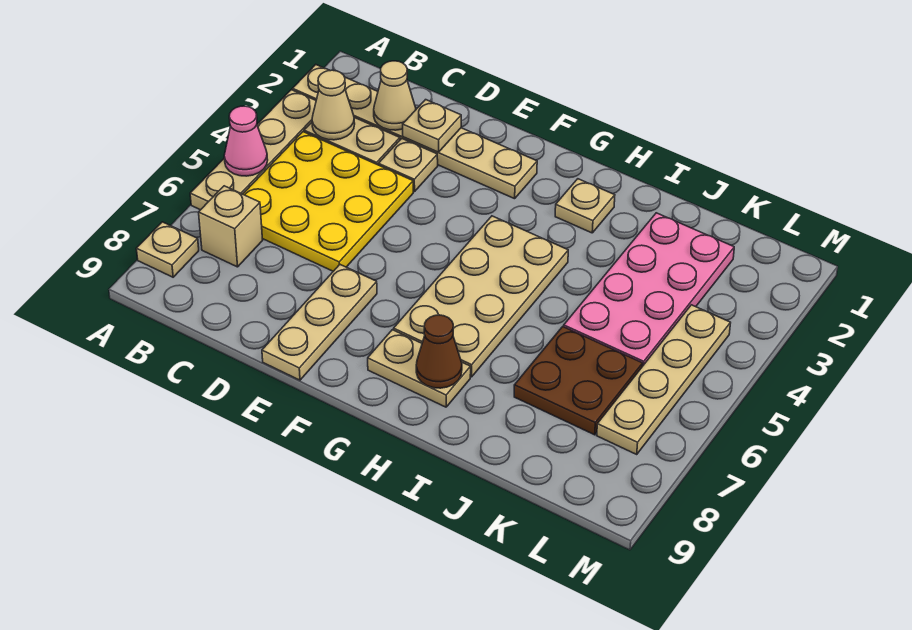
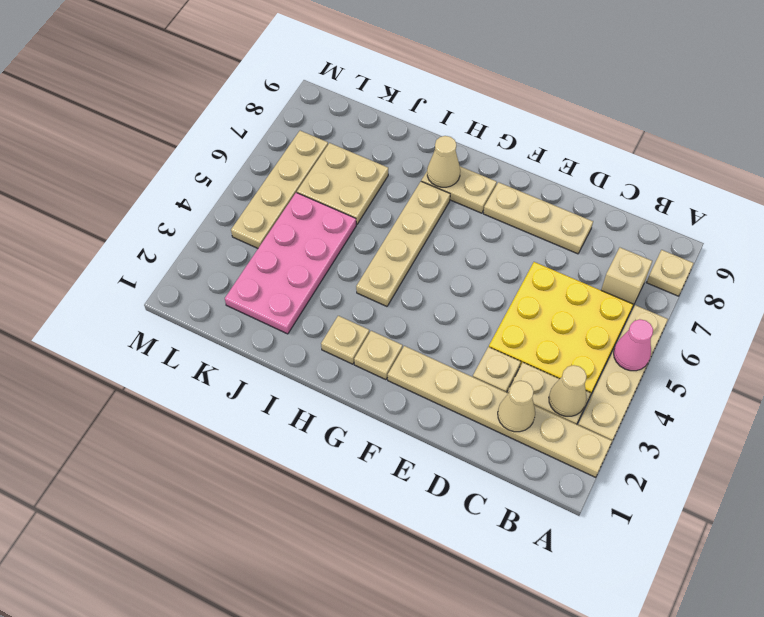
tan 1x1 plate [403,100,461,152] -> tan 1x1 plate moved to [354,331,403,380]
tan 1x3 plate [262,265,377,380] -> tan 1x3 plate turned to [483,182,593,254]
tan 2x4 plate [394,216,568,377] -> tan 1x4 plate [356,182,450,306]
brown 1x1 cone [416,315,462,388] -> tan 1x1 cone [427,136,460,187]
brown 2x2 plate [514,327,643,435] -> tan 2x2 plate [297,143,388,225]

